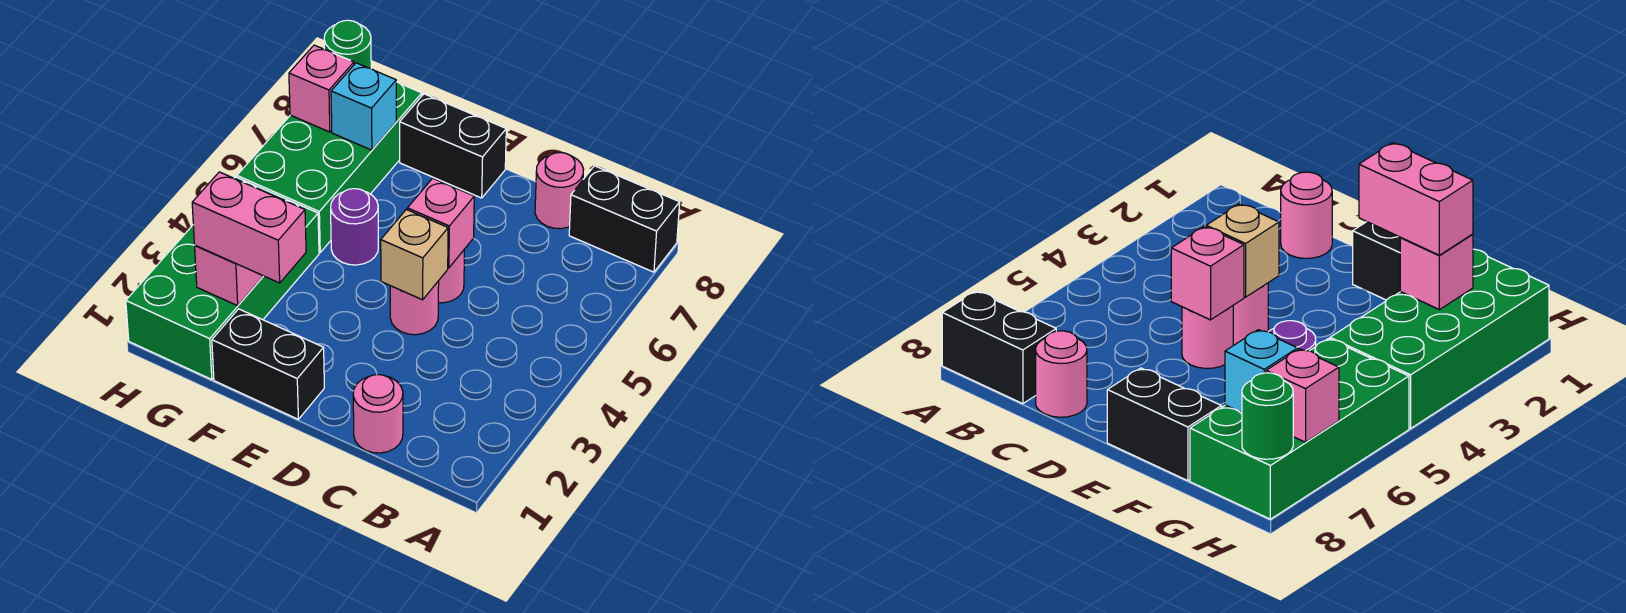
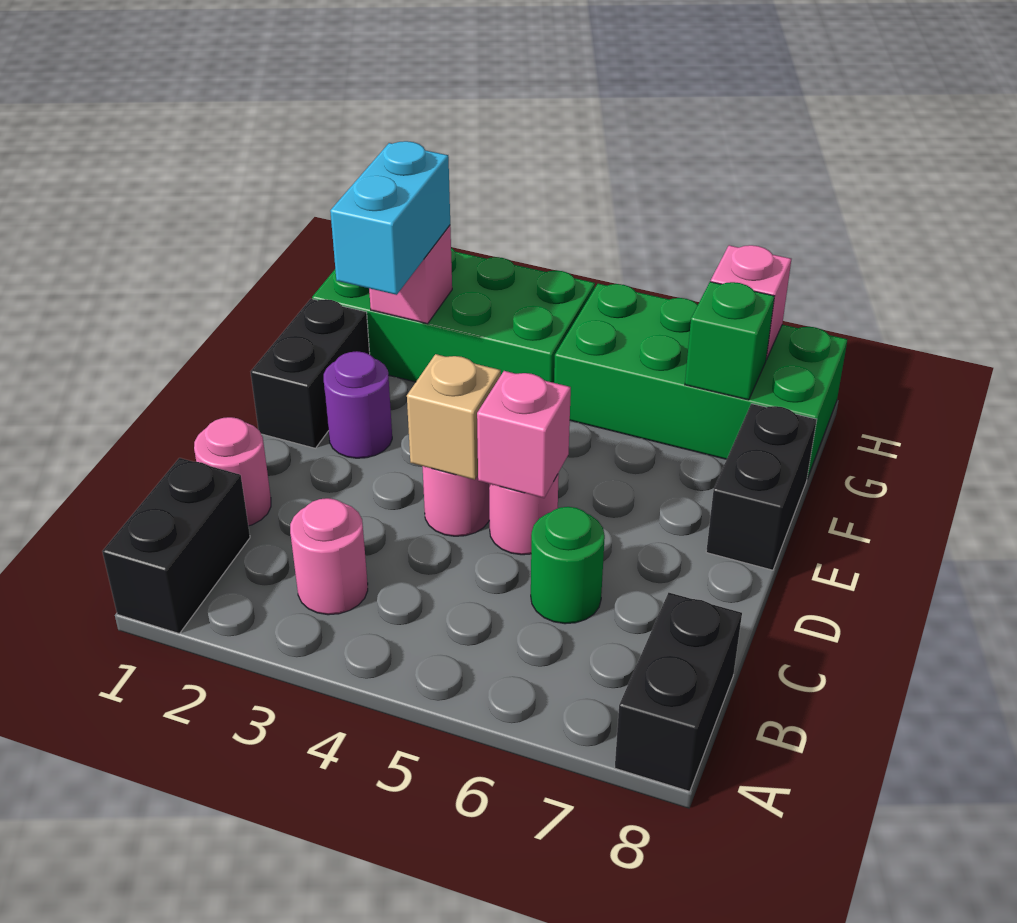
none -> black 1x2 brick [102,458,250,633]
pink 1x1 round brick [535,153,584,229] -> pink 1x1 round brick moved to [290,498,368,615]
pink 1x2 brick [192,172,306,283] -> cyan 1x2 brick [330,141,450,295]
purple 1x1 round brick [331,189,378,265] -> purple 1x1 round brick moved to [324,351,392,458]
cyan 1x1 brick [331,63,396,150] -> green 1x1 brick [685,282,774,400]
green 1x1 round brick [324,20,371,69] -> green 1x1 round brick moved to [531,507,605,624]

